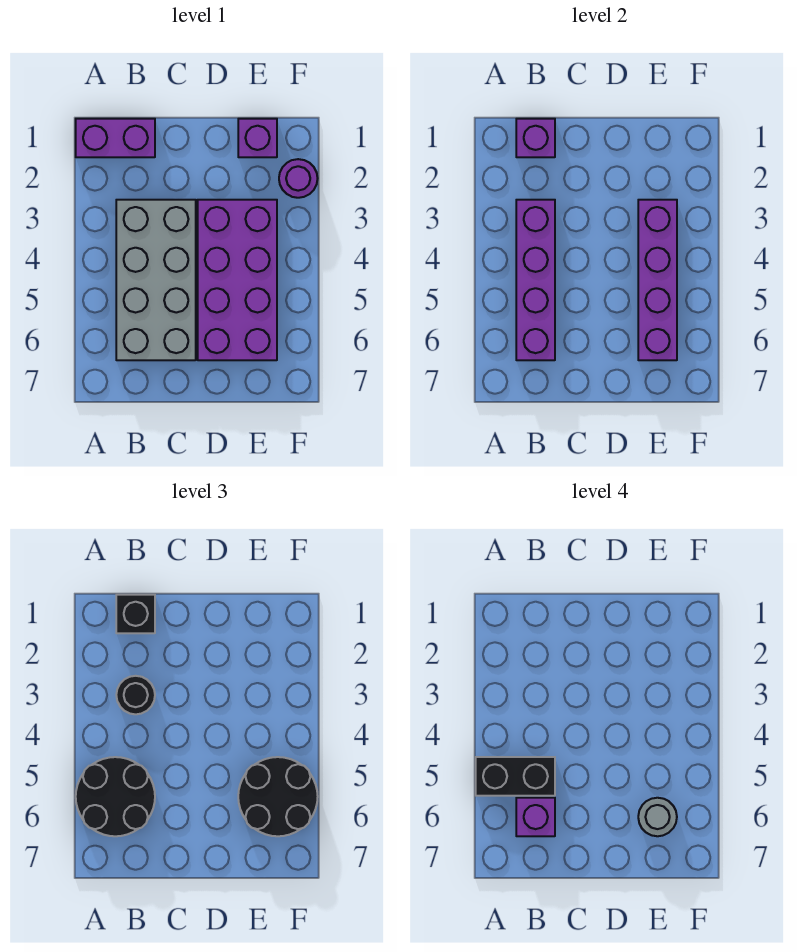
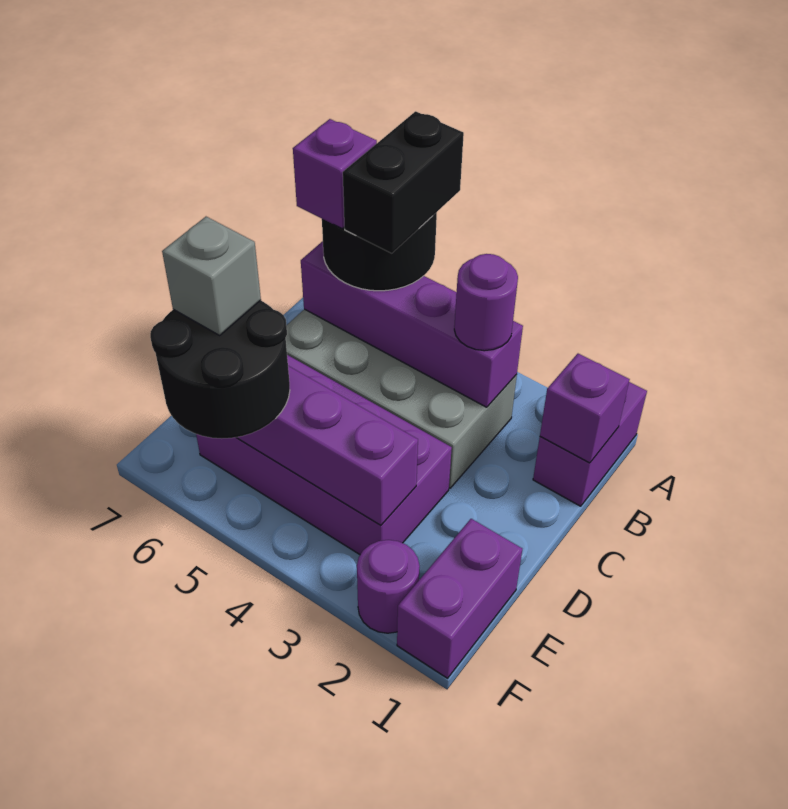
black 1x1 brick [116,595,155,633] -> none
black 1x1 round brick [116,676,155,714] -> purple 1x1 round brick [454,254,518,351]
purple 1x1 brick [238,119,277,157] -> purple 1x2 brick [397,519,522,678]
grey 1x1 round brick [638,798,677,836] -> grey 1x1 brick [162,217,261,335]

